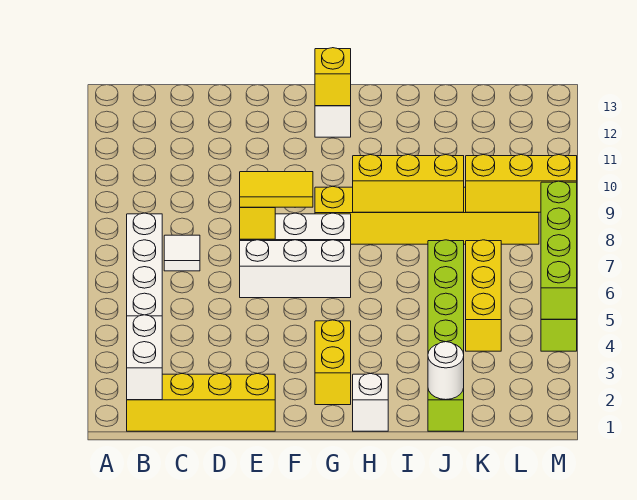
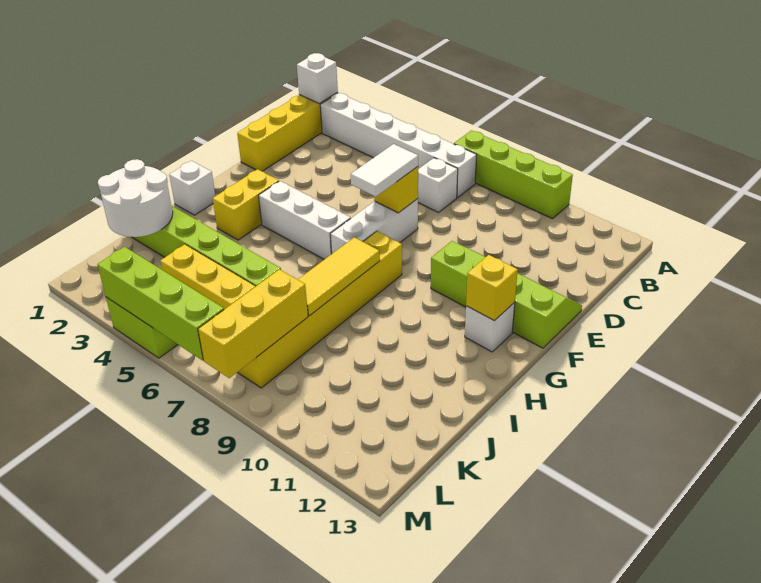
none -> lime 1x4 brick [454,130,573,219]
white 1x2 brick [127,315,162,400] -> white 1x1 brick [297,53,338,104]
white 1x1 tile [164,235,200,271] -> white 1x1 brick [418,158,458,212]
white 1x3 brick [240,240,351,298] -> white 1x3 brick turned to [258,181,351,259]
yellow 1x2 tile [240,172,313,207] -> white 1x2 tile [351,144,418,197]
none -> lime 2x4 slope [431,241,582,348]
yellow 1x2 brick [315,320,351,405] -> yellow 1x2 brick turned to [213,169,279,240]
yellow 1x3 brick [353,155,464,212] -> yellow 1x3 tile [298,237,380,316]
white 1x1 round brick [428,342,464,400] -> white 2x2 round brick [98,159,173,237]

